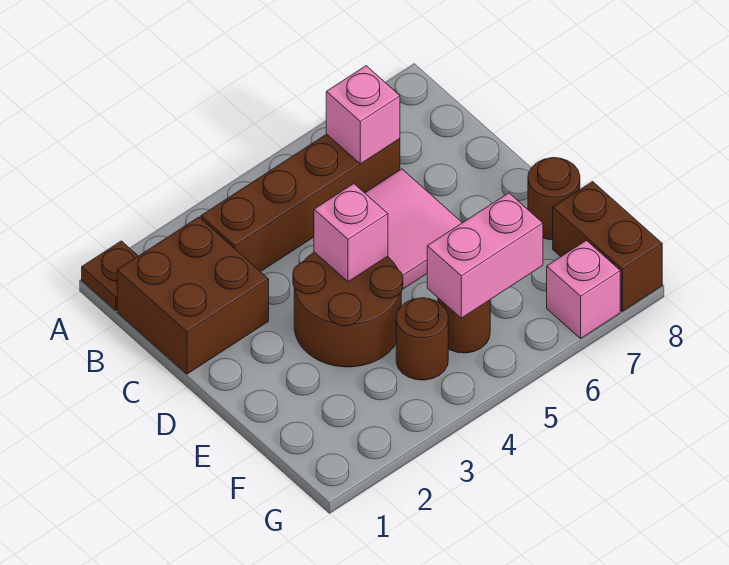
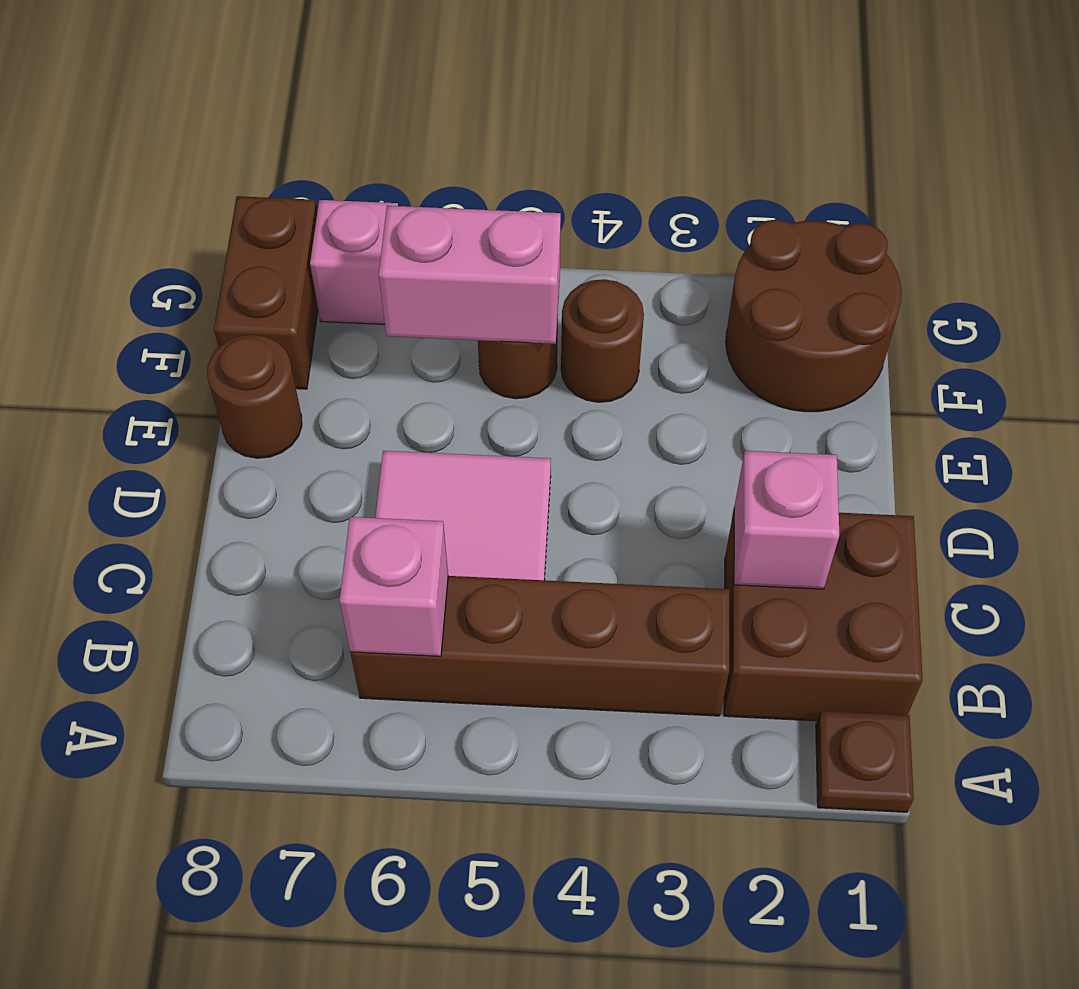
brown 2x2 round brick [293,252,403,367] -> brown 2x2 round brick moved to [726,220,902,412]
pink 1x1 brick [314,184,388,282] -> pink 1x1 brick moved to [734,451,839,589]

